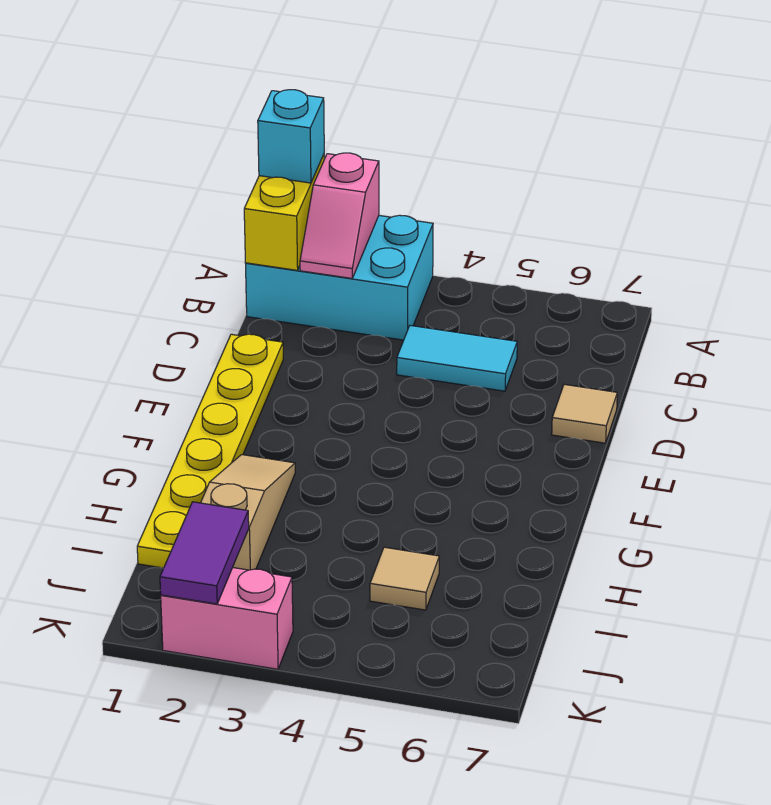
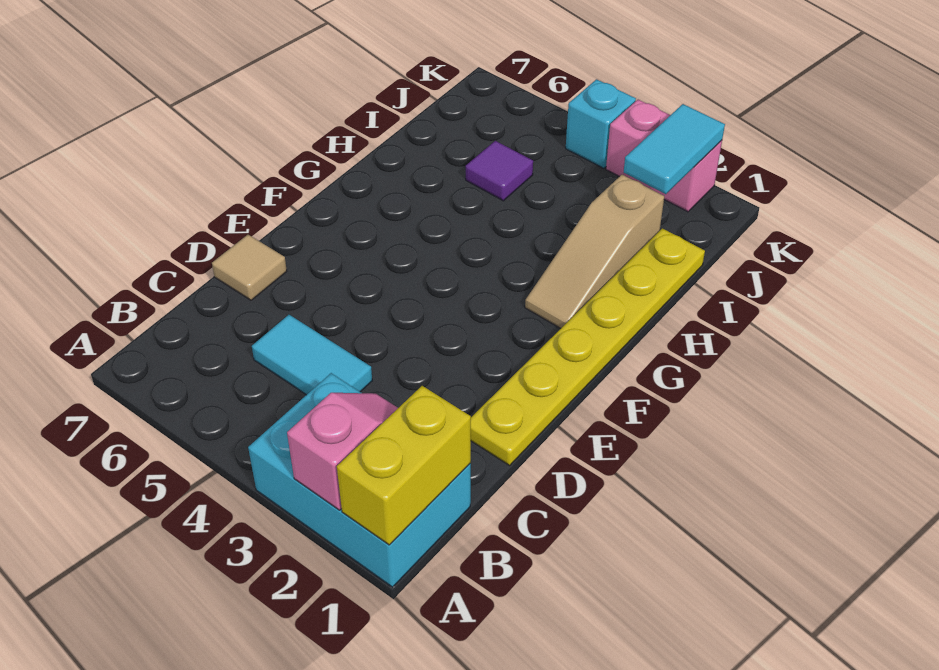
cyan 1x1 brick [258,90,324,183] -> cyan 1x1 brick moved to [566,79,636,168]
tan 1x1 tile [370,547,439,610] -> purple 1x1 tile [466,141,533,201]
purple 1x2 tile [160,502,249,604] -> cyan 1x2 tile [624,104,725,194]

